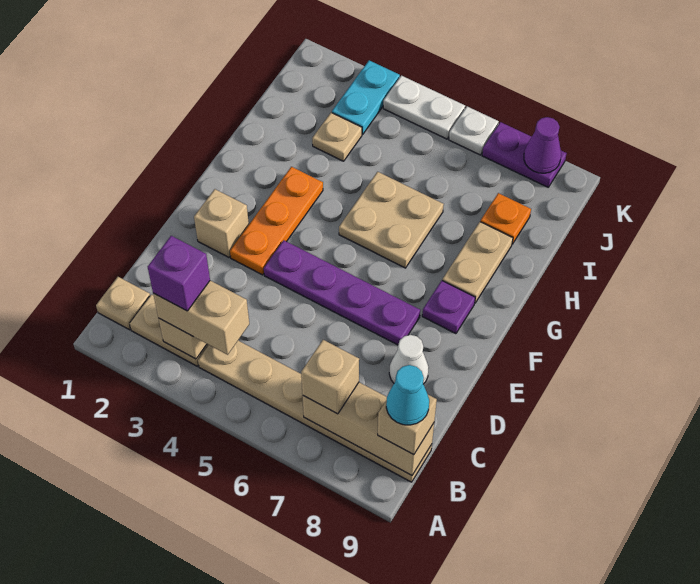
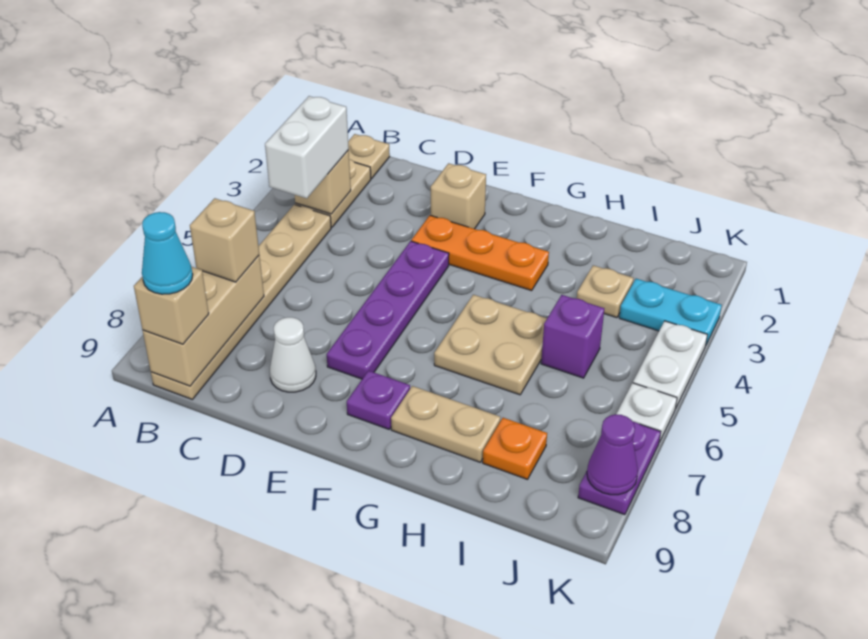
tan 1x2 brick [153,281,249,355] -> white 1x2 brick [265,96,349,198]
purple 1x1 brick [148,236,210,311] -> purple 1x1 brick moved to [541,295,604,378]

